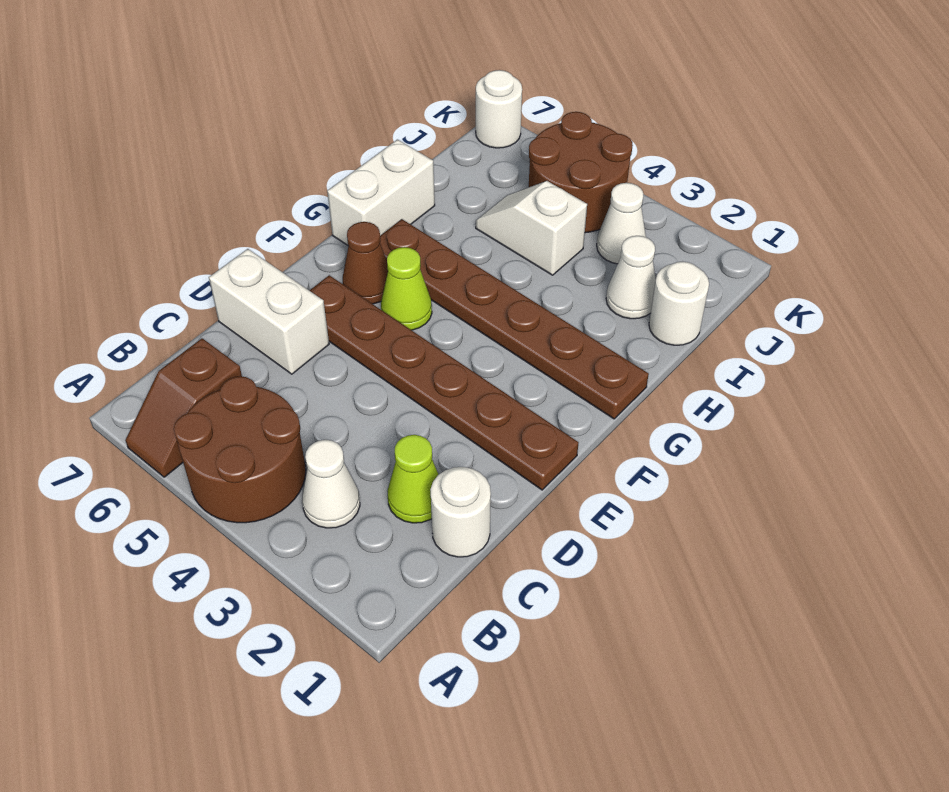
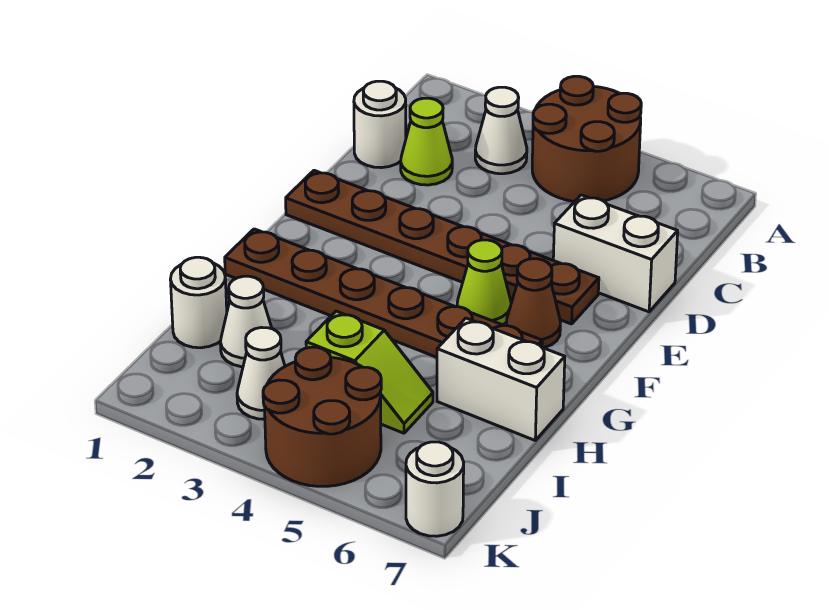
brown 1x2 slope [126,338,242,477] -> none
white 1x2 brick [327,140,435,246] -> white 1x2 brick turned to [437,318,565,440]
white 1x2 slope [476,181,587,275] -> lime 1x2 slope [306,311,433,433]

